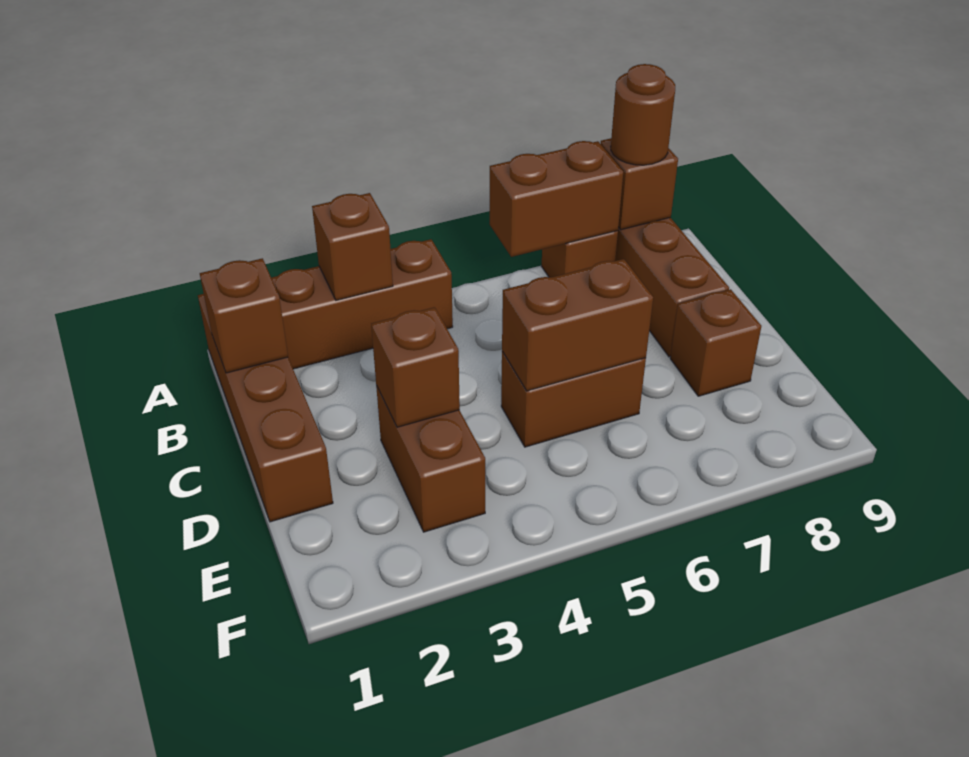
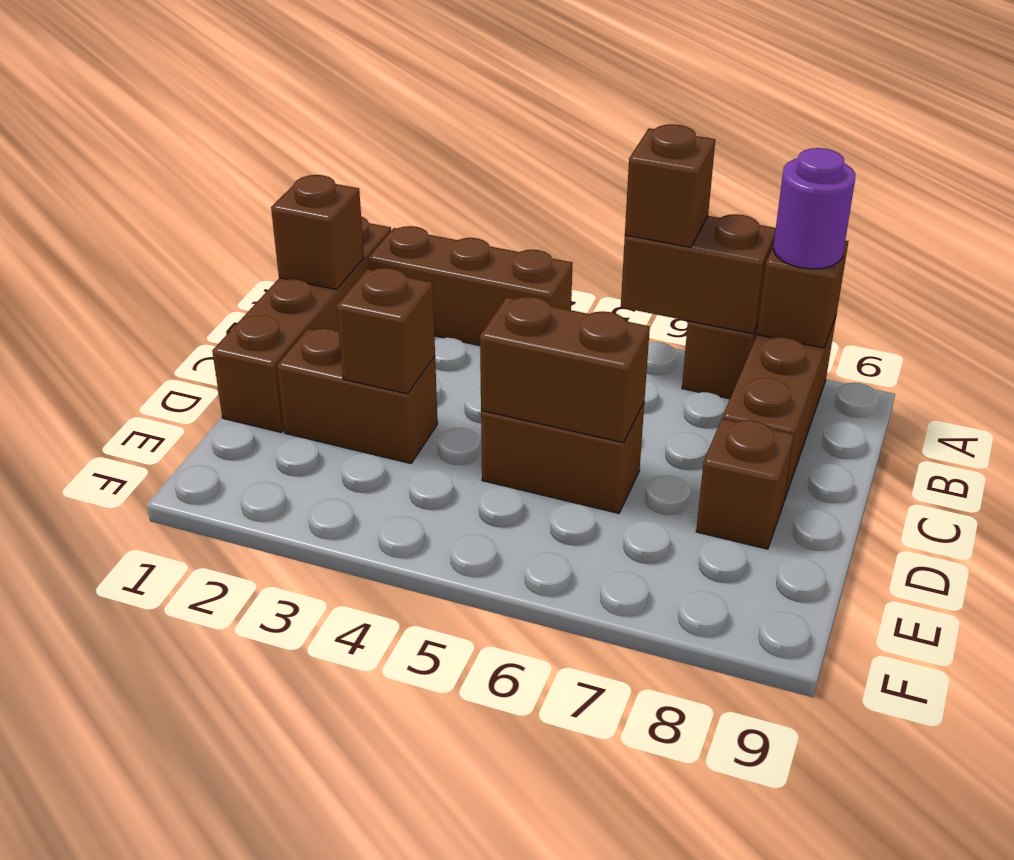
brown 1x1 brick [312,193,393,300] -> brown 1x1 brick moved to [625,124,715,247]
brown 1x1 round brick [611,64,675,165] -> purple 1x1 round brick [773,148,855,269]
brown 1x2 brick [376,386,485,532] -> brown 1x2 brick turned to [277,328,438,464]

